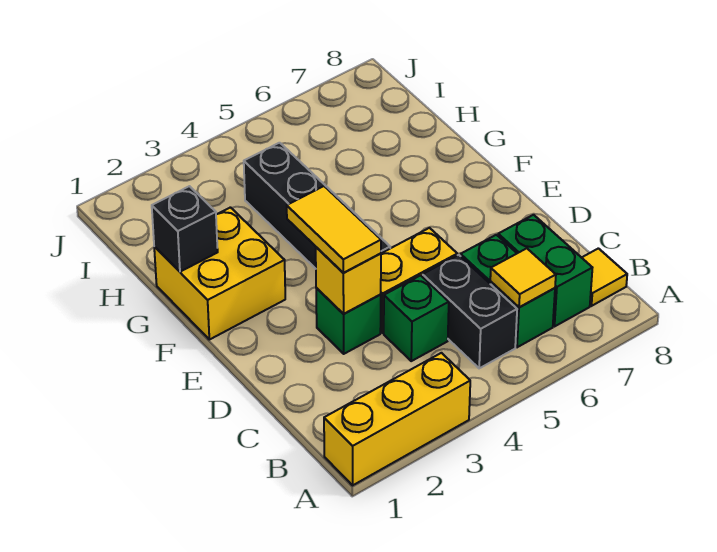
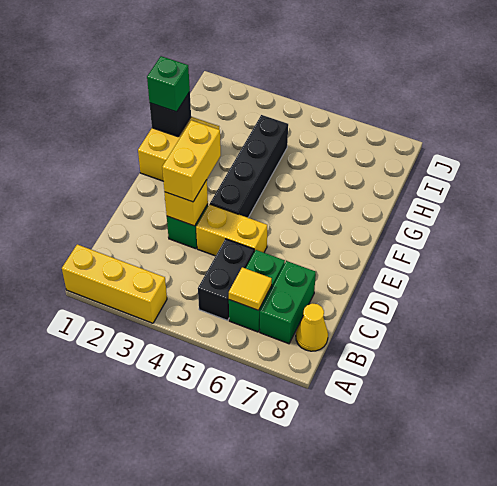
yellow 1x1 tile [582,248,627,306] -> yellow 1x1 cone [296,303,328,351]
green 1x1 brick [384,275,449,361] -> green 1x1 brick moved to [147,56,190,112]
yellow 1x2 tile [287,186,381,273] -> yellow 1x2 brick [162,120,221,202]

